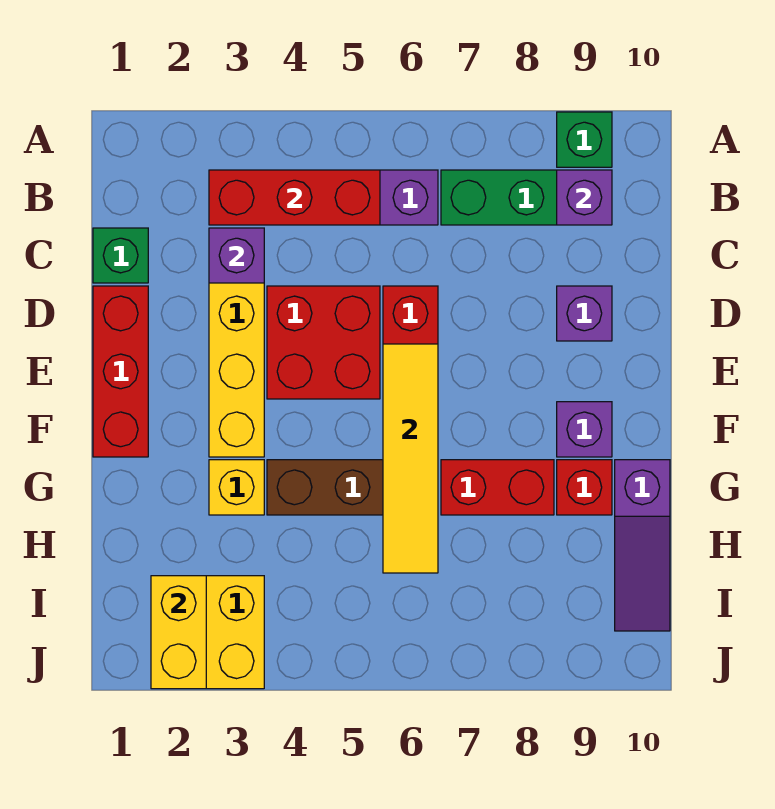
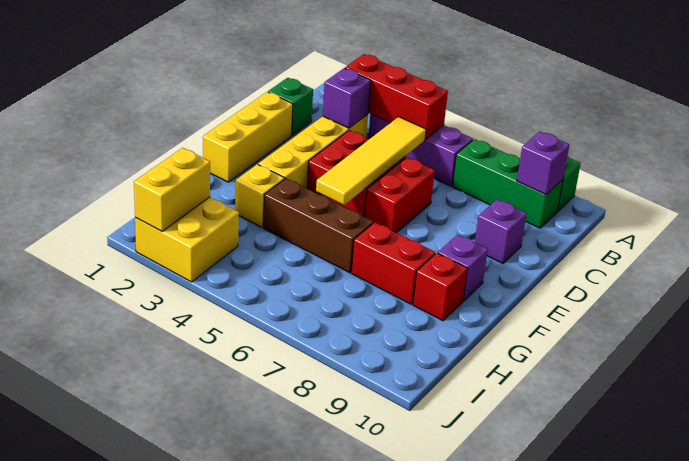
red 1x3 brick [93,286,148,457] -> yellow 1x3 brick [203,92,293,182]
yellow 1x4 tile [383,344,438,573] -> yellow 1x4 tile moved to [316,117,426,205]
purple 1x3 slope [615,460,670,631] -> none

